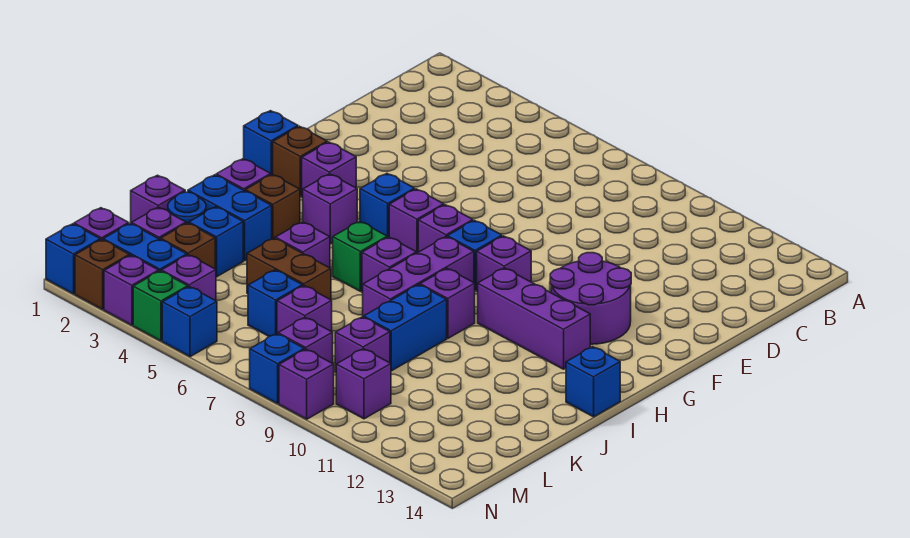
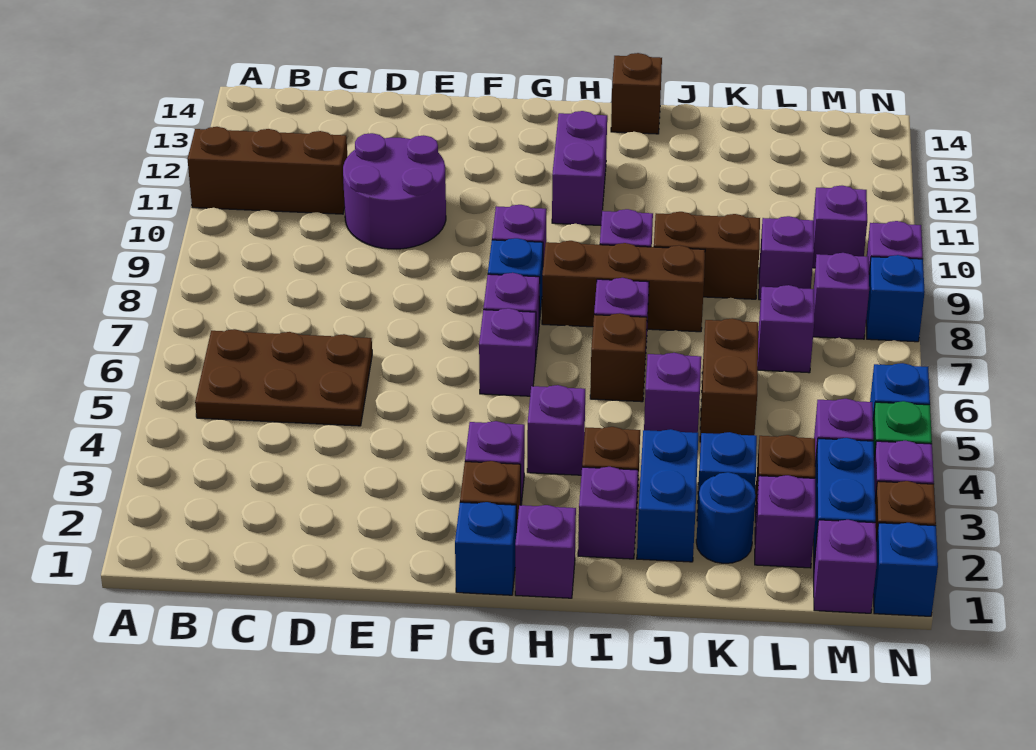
none -> brown 1x3 brick [188,127,347,214]
none -> brown 2x3 plate [195,329,372,426]
purple 2x2 round brick [550,253,631,344] -> purple 2x2 round brick moved to [343,133,446,249]
blue 1x1 brick [360,173,415,237] -> none
purple 1x3 brick [363,237,474,317] -> brown 1x3 brick [542,241,705,332]
purple 1x3 brick [478,268,590,369] -> purple 1x2 brick [552,111,607,225]
green 1x1 brick [333,221,387,291] -> brown 1x1 brick [590,313,647,402]
blue 1x1 brick [566,347,620,417] -> brown 1x1 brick [611,53,662,134]
blue 1x2 brick [364,285,447,371] -> brown 1x2 brick [654,212,760,299]
purple 1x1 brick [131,175,185,223] -> purple 1x1 brick moved to [515,505,576,598]
blue 1x1 brick [248,270,303,336] -> none

